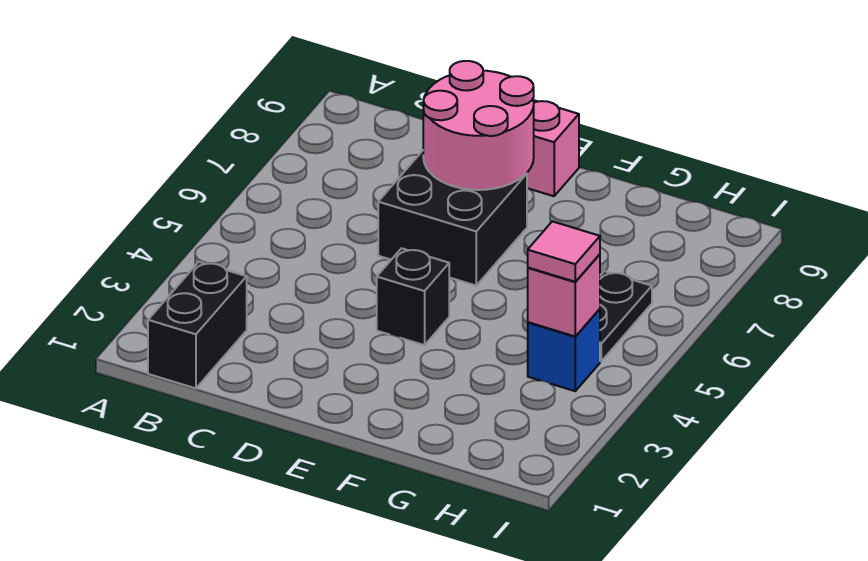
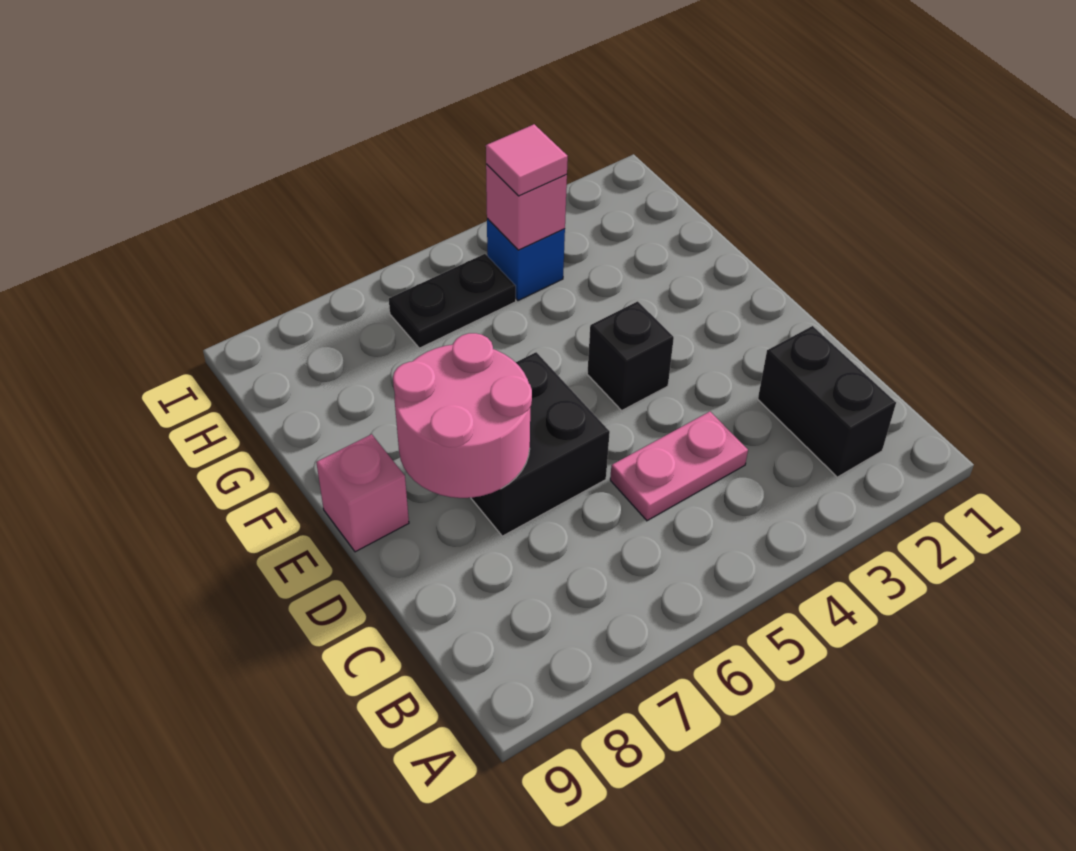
black 1x2 brick [148,262,247,388] -> black 1x2 brick turned to [758,326,896,477]
none -> pink 1x2 plate [610,412,748,521]

